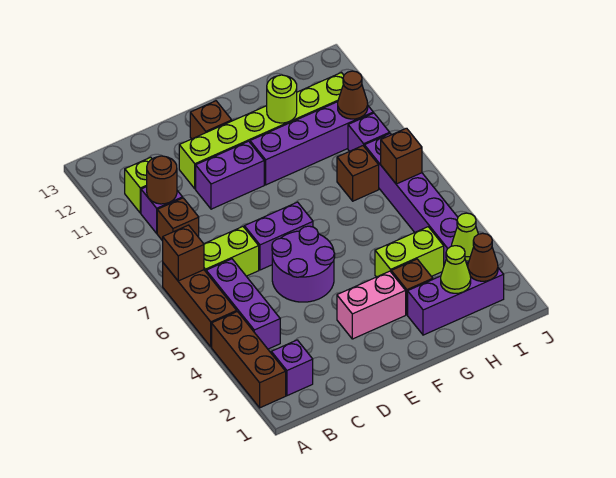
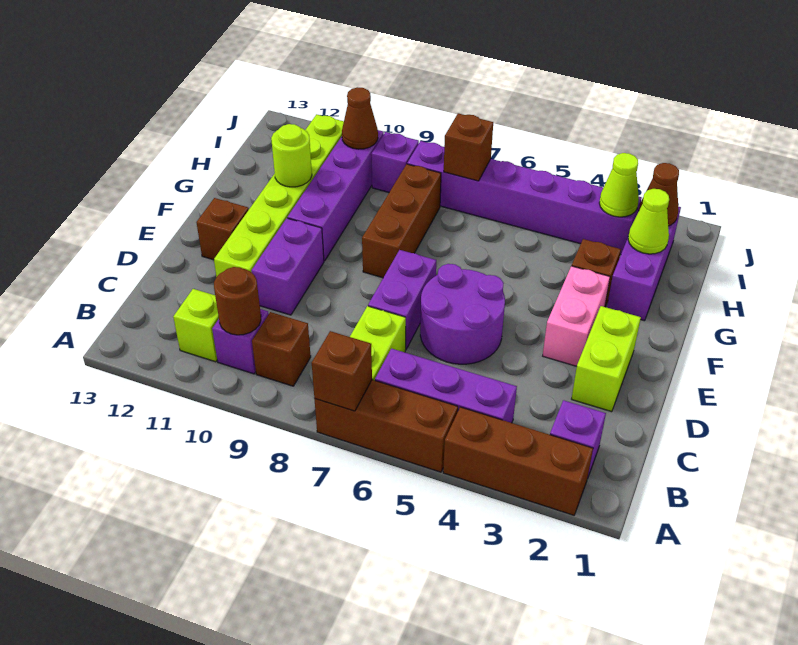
lime 1x2 brick [375,227,444,277] -> lime 1x2 brick moved to [572,306,641,412]
brown 1x1 brick [337,146,379,201] -> brown 1x3 brick [362,164,441,278]

